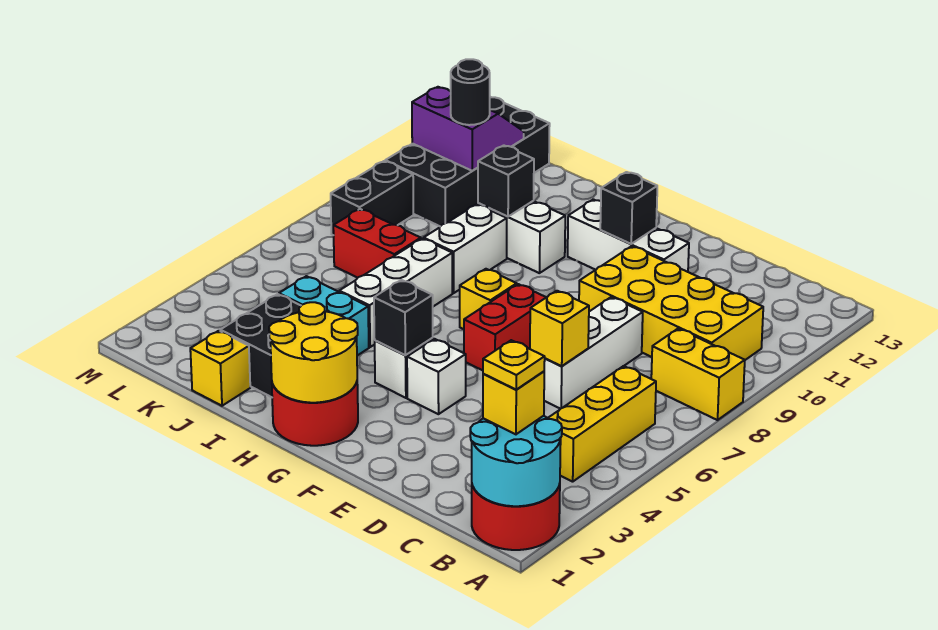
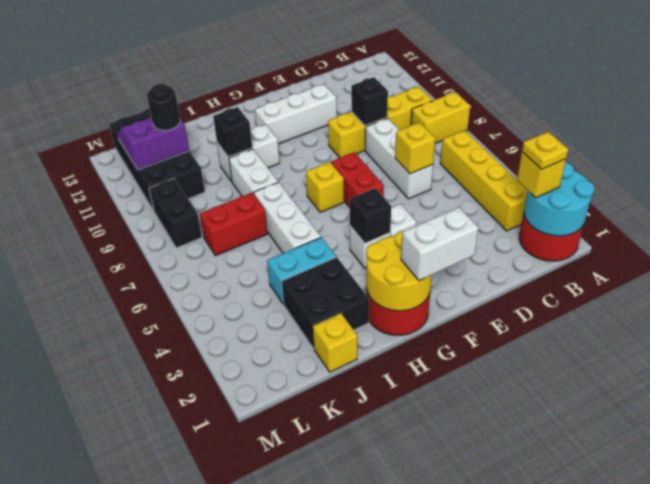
yellow 1x3 brick [548,366,656,482] -> yellow 1x4 brick [440,130,528,231]
yellow 2x4 brick [579,246,763,360] -> yellow 1x4 brick [328,87,433,158]
none -> white 1x2 brick [401,207,479,281]
black 1x1 brick [600,172,657,244] -> black 1x1 brick moved to [351,77,388,126]

